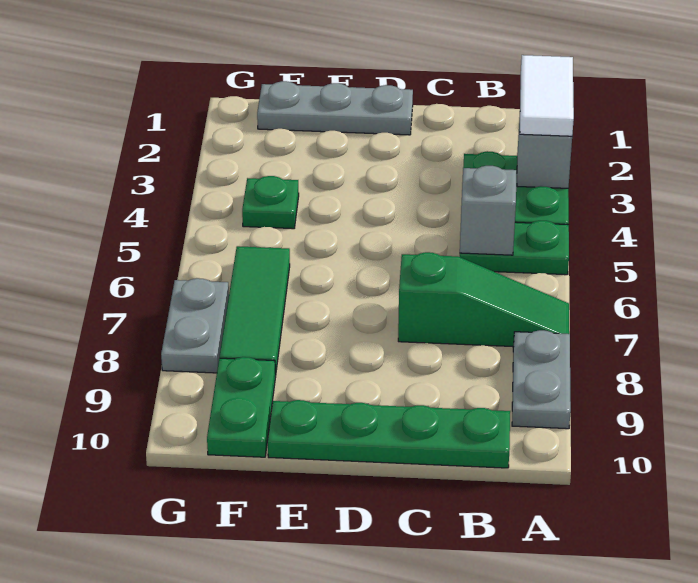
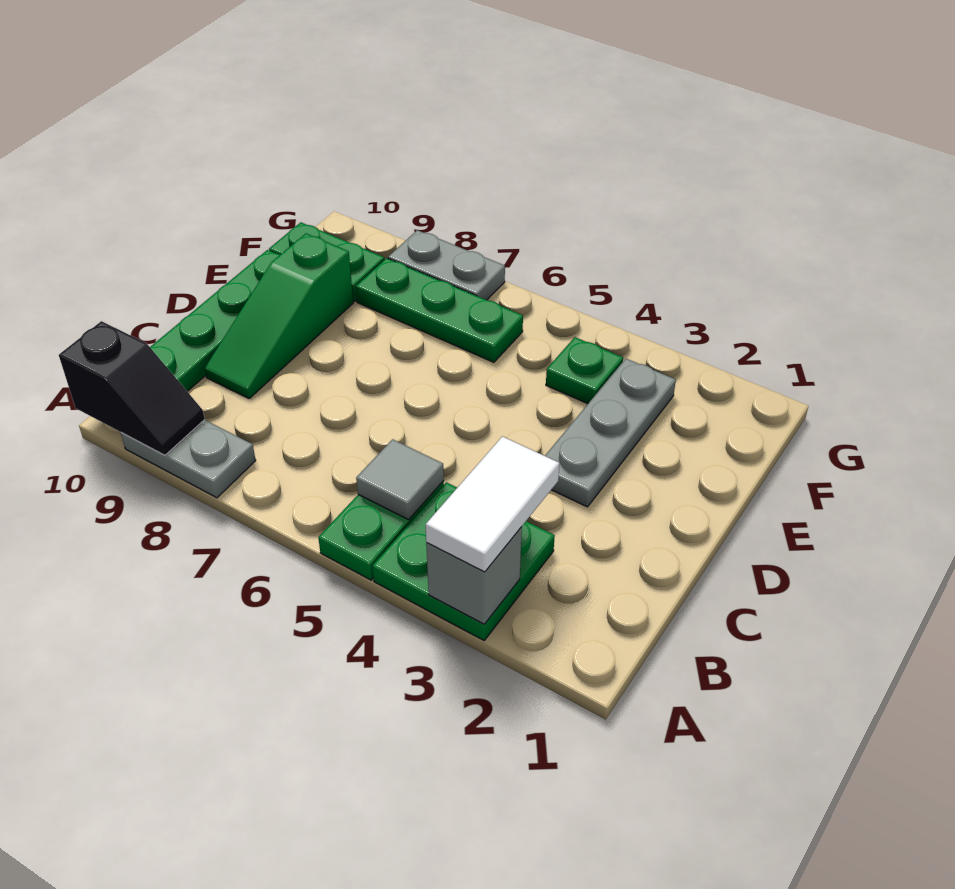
white 1x2 tile [520,55,574,136] -> white 1x2 tile turned to [426,436,559,572]
green 1x3 slope [398,252,569,347] -> green 1x3 slope moved to [205,233,353,398]
none -> black 1x2 slope [59,321,205,455]
grey 1x1 brick [460,166,517,255] -> grey 1x1 tile [356,439,444,520]
grey 1x3 plate [257,81,413,135] -> grey 1x3 plate moved to [545,359,676,507]
green 1x3 tile [220,246,290,375] -> green 1x3 plate [356,258,523,362]

